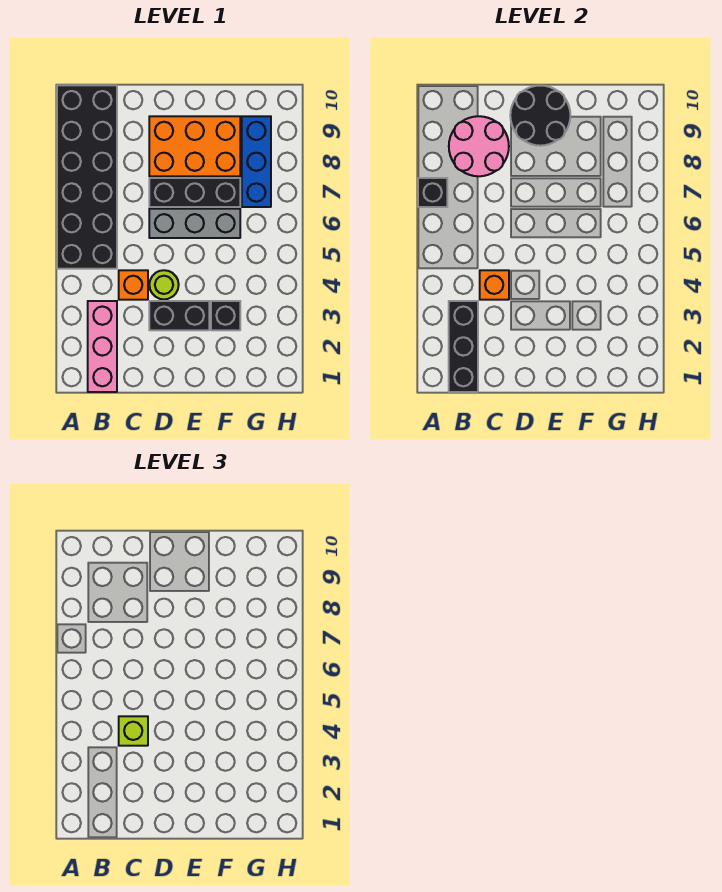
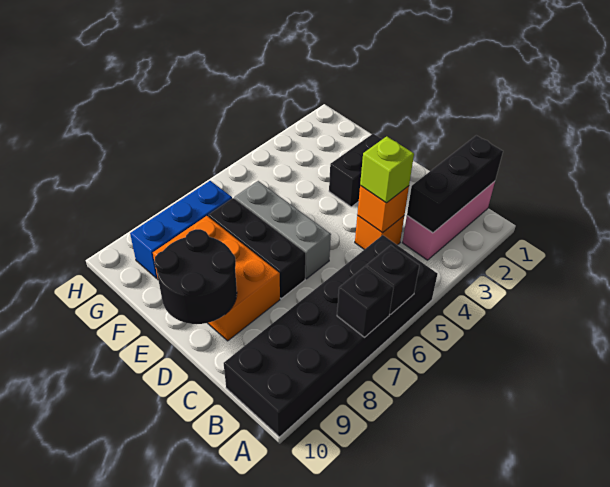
pink 2x2 round brick [449,116,509,176] -> none
black 1x2 brick [149,301,209,330] -> black 1x2 brick turned to [329,134,382,207]
lime 1x1 round brick [149,270,179,299] -> none
black 1x1 brick [211,301,240,330] -> black 1x1 brick moved to [366,245,419,314]

